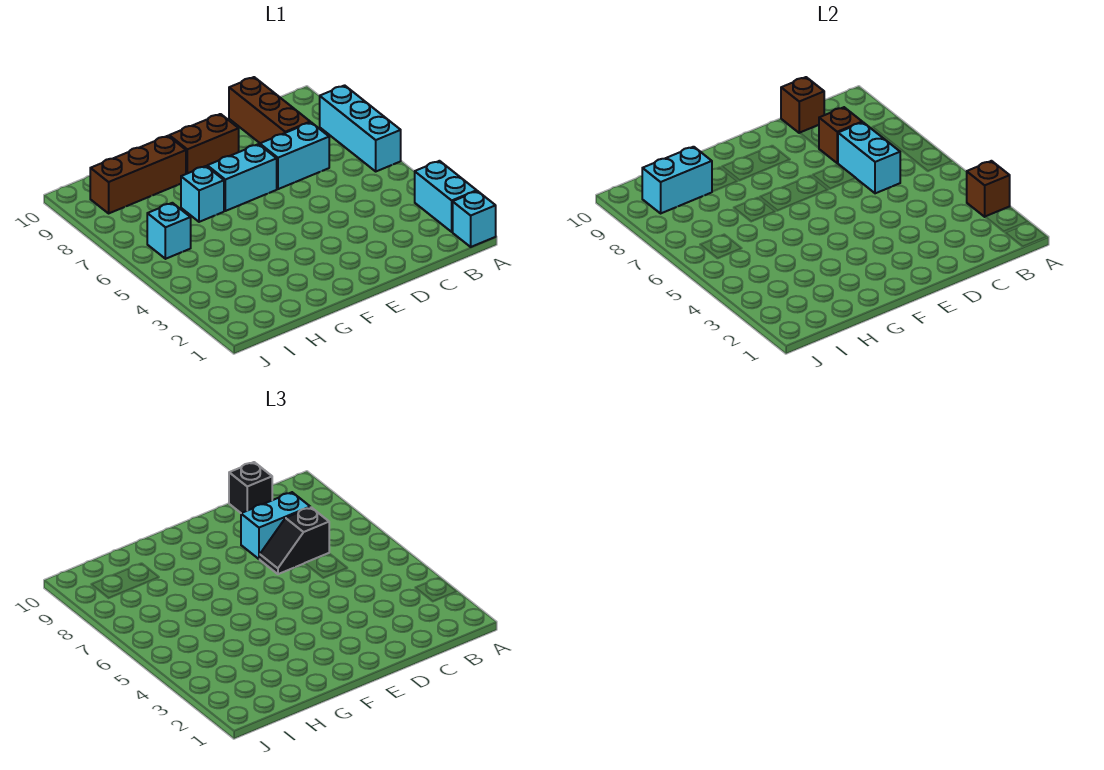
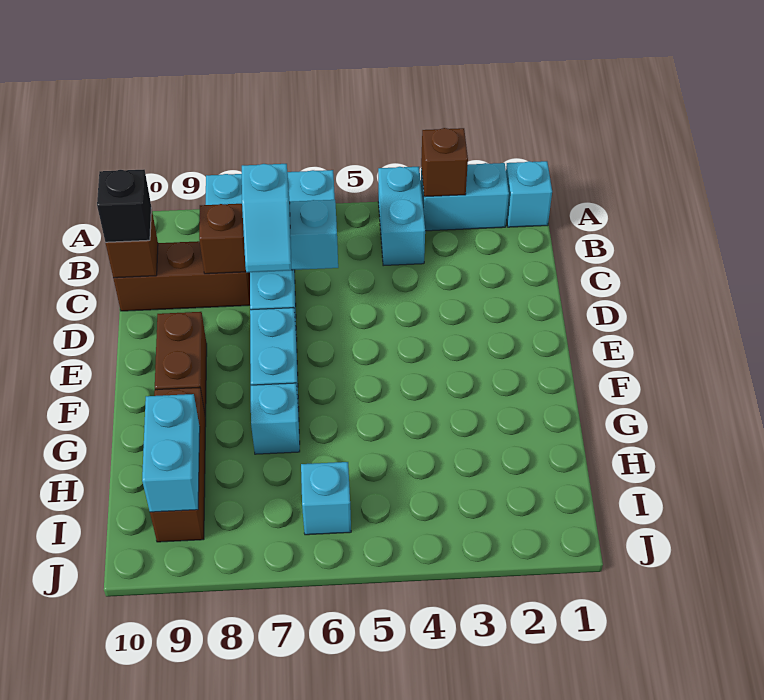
black 1x2 slope [260,507,329,574] -> cyan 1x2 slope [242,164,291,272]
cyan 1x2 brick [241,492,310,559] -> cyan 1x2 brick moved to [378,167,425,266]

